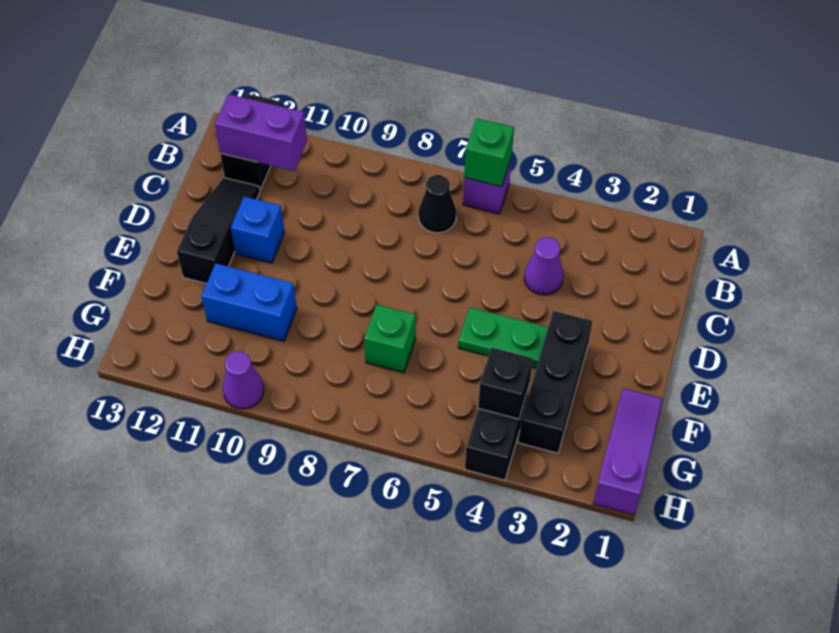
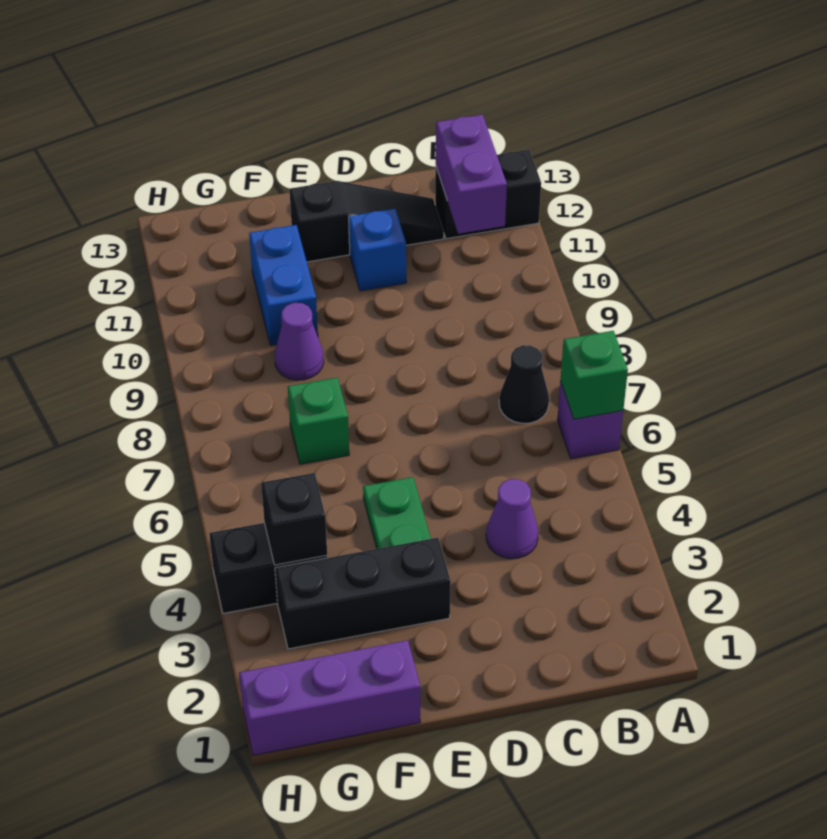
purple 1x3 slope [593,388,662,515] -> purple 1x3 brick [239,640,420,755]
purple 1x1 cone [223,351,264,409] -> purple 1x1 cone moved to [275,303,324,380]

